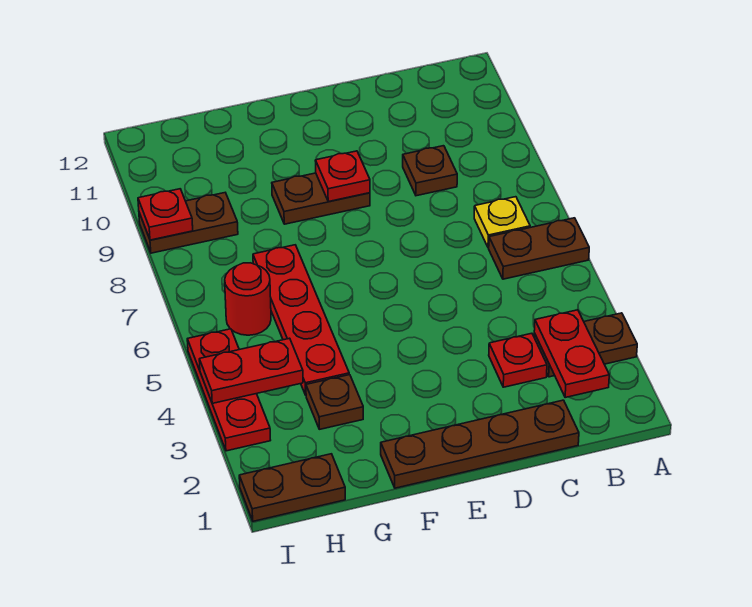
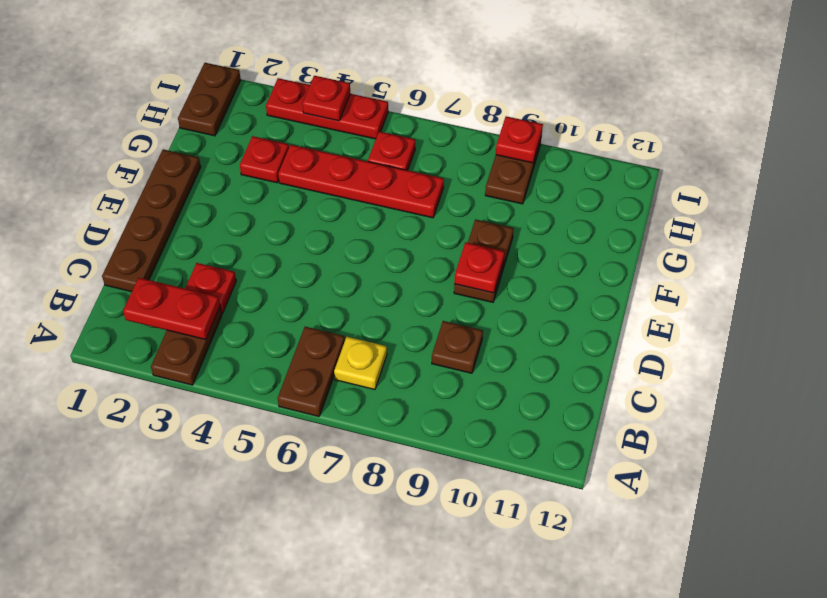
brown 1x1 plate [306,375,363,429] -> red 1x1 plate [240,136,289,183]
red 1x2 plate [199,338,303,403] -> red 1x1 plate [302,76,350,121]
red 1x1 round brick [225,263,271,335] -> red 1x1 plate [368,132,415,170]

